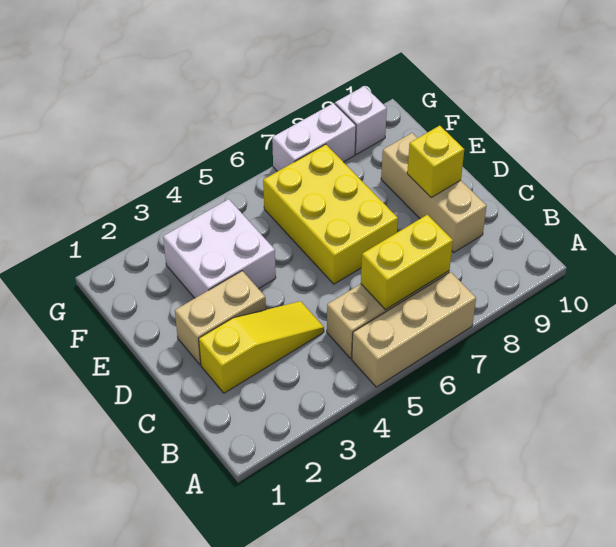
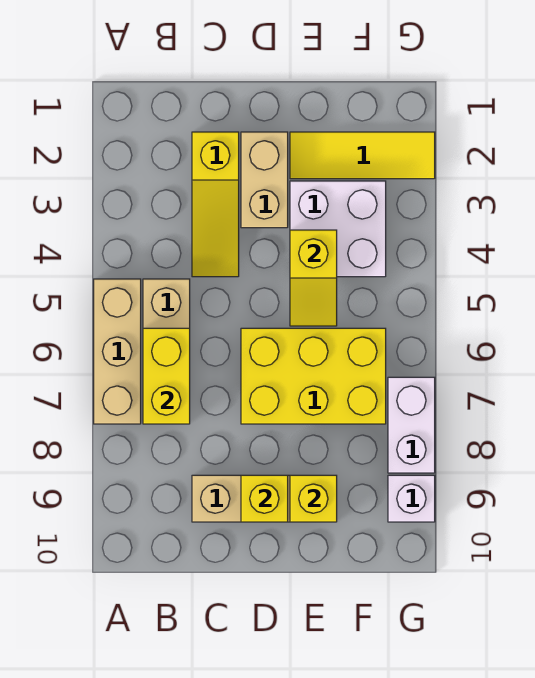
none -> yellow 1x3 tile [290,132,435,179]
none -> yellow 1x2 slope [290,230,337,326]
none -> yellow 1x1 brick [290,475,337,522]

